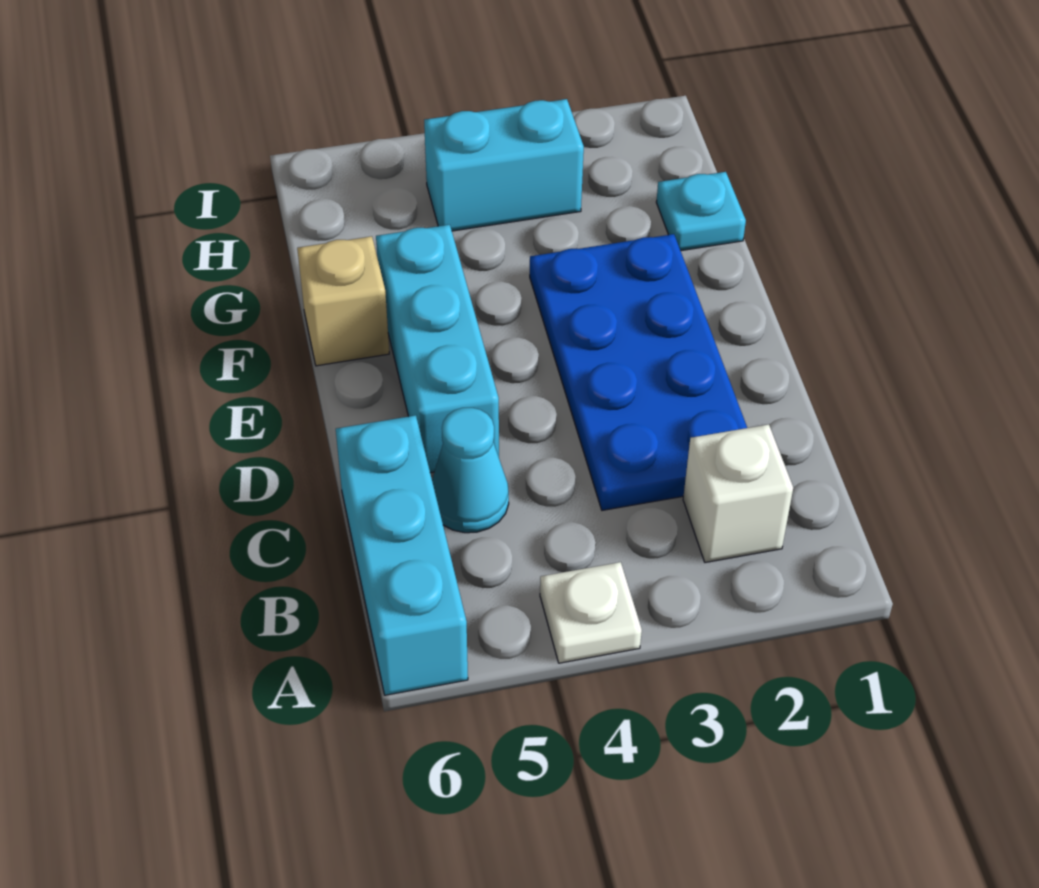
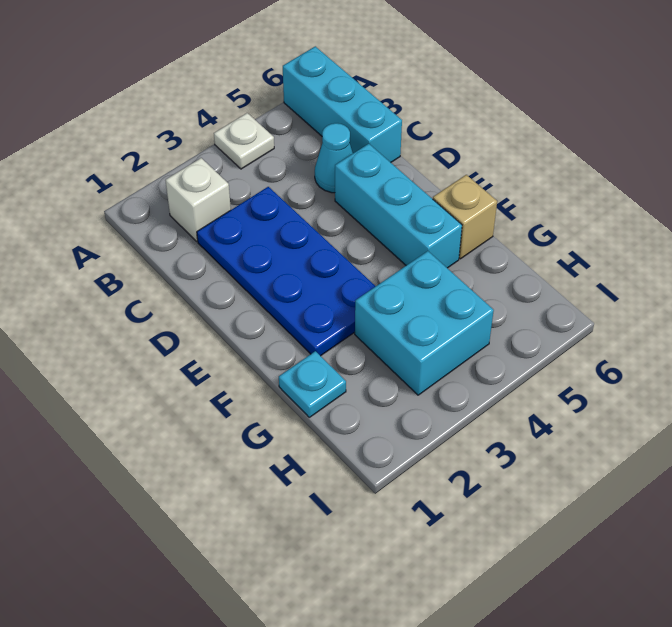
cyan 1x2 brick [424,99,584,231] -> cyan 2x2 brick [355,251,494,395]

